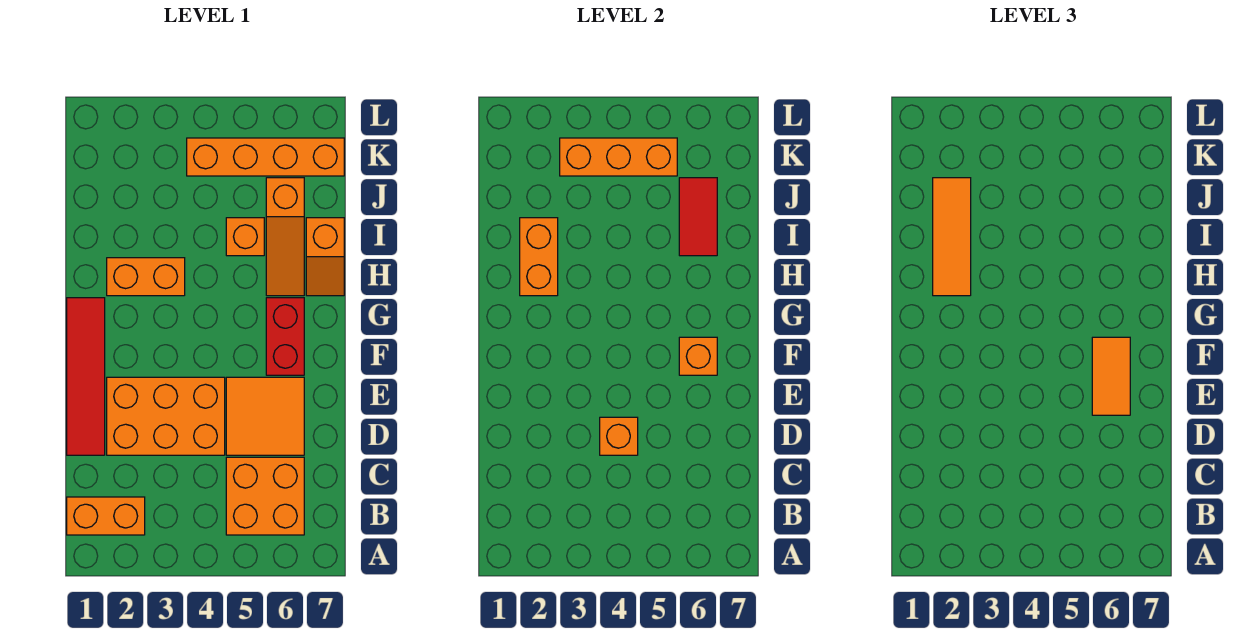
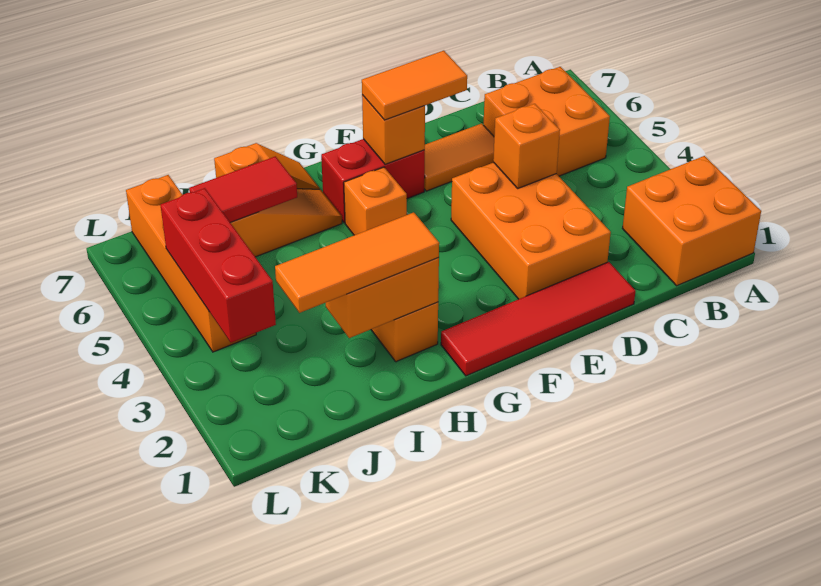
orange 1x2 brick [67,497,145,535] -> orange 2x2 brick [622,156,761,286]
orange 2x2 tile [226,377,304,455] -> orange 1x2 tile [424,123,494,191]
orange 1x1 brick [226,218,264,256] -> orange 1x1 brick moved to [344,167,407,235]
orange 1x3 brick [560,138,677,176] -> red 1x3 brick [161,188,276,343]

